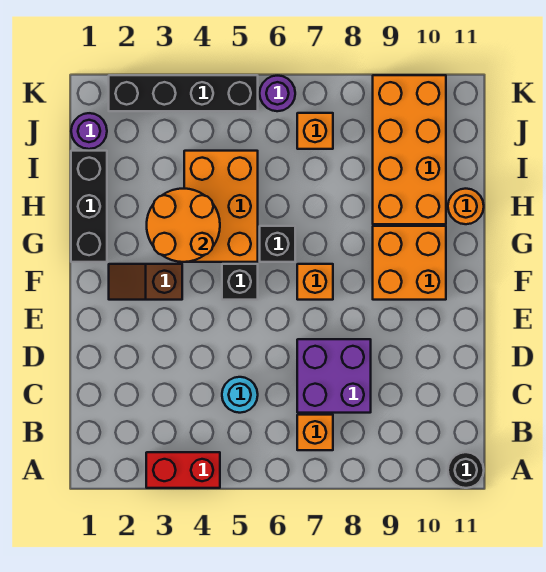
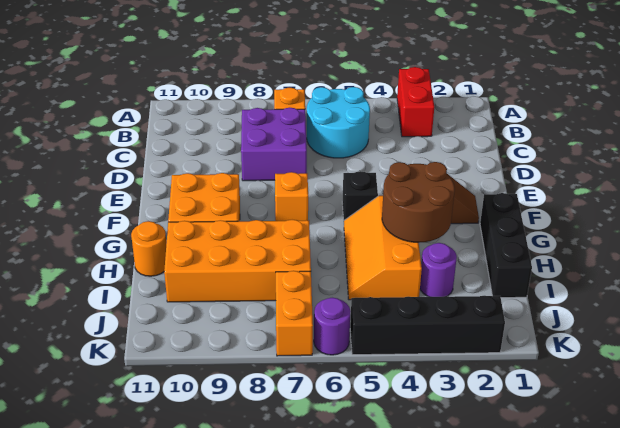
red 1x2 brick [146,452,220,488] -> red 1x2 brick turned to [397,67,434,137]
black 1x1 round brick [448,452,484,488] -> none
cyan 1x1 round brick [222,377,258,413] -> cyan 2x2 round brick [307,87,370,158]
orange 2x2 round brick [147,189,220,262] -> brown 2x2 round brick [382,162,455,242]
orange 2x3 brick [184,151,258,262] -> orange 2x3 slope [344,196,422,300]
black 1x1 brick [260,226,295,262] -> none
orange 2x4 brick [373,75,446,224] -> orange 2x4 brick turned to [164,220,311,302]
purple 1x1 round brick [71,113,107,149] -> purple 1x1 round brick moved to [420,243,457,297]
orange 1x1 brick [297,113,333,149] -> orange 1x2 brick [276,271,313,356]

